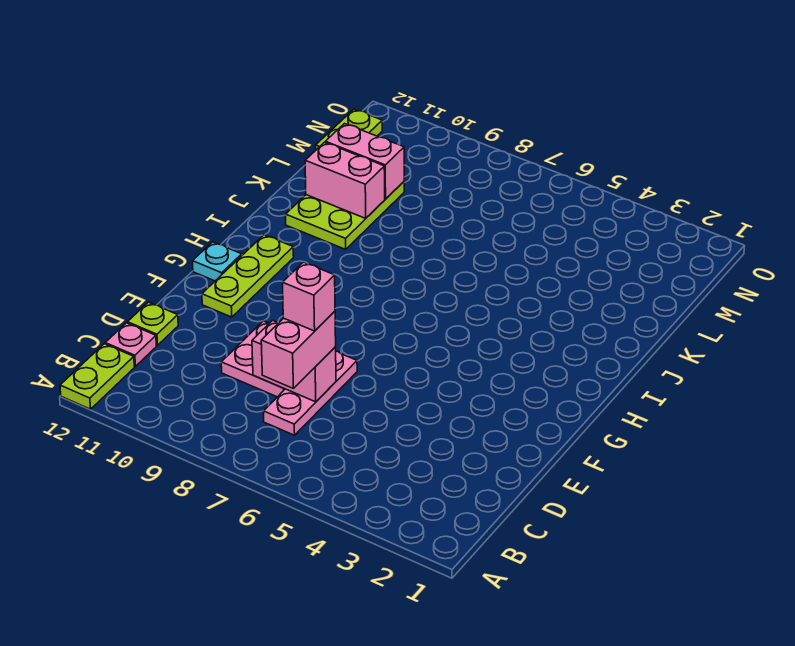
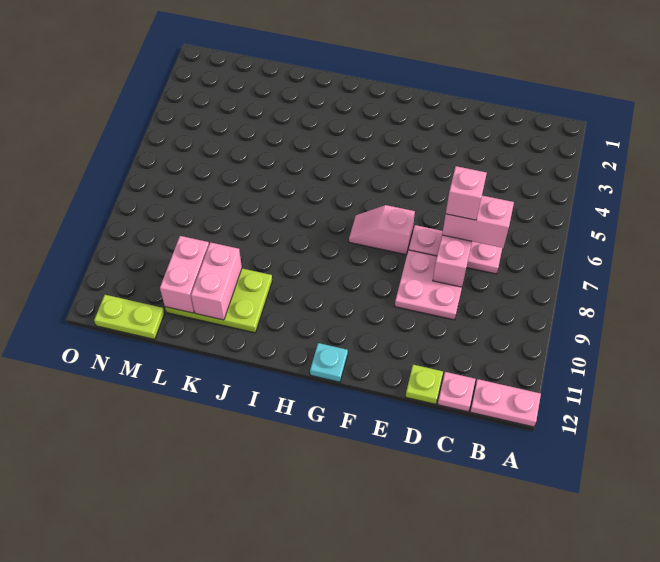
lime 1x2 plate [60,344,134,409] -> pink 1x2 plate [470,379,541,427]
none -> pink 1x2 slope [349,205,415,255]
lime 1x3 plate [202,235,294,317] -> none

